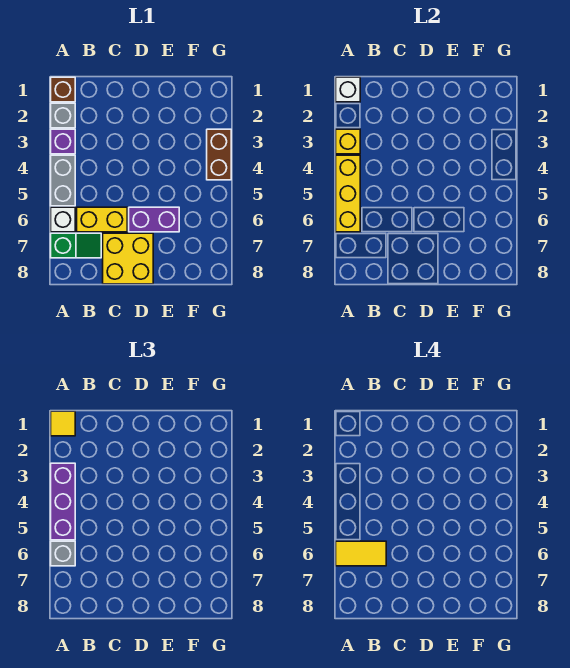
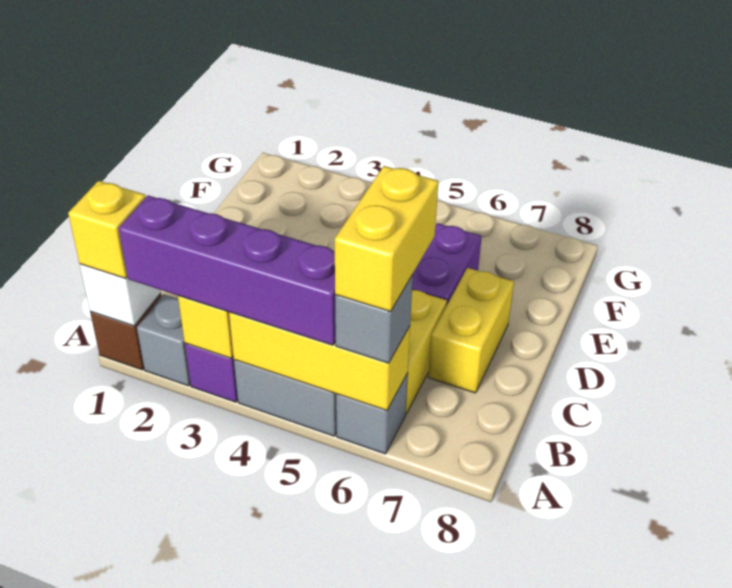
yellow 1x1 tile [51,411,75,436] -> yellow 1x1 brick [68,181,146,278]
purple 1x3 brick [51,463,75,540] -> purple 1x4 brick [119,195,336,345]
white 1x1 brick [51,207,75,232] -> grey 1x1 brick [336,374,408,454]
yellow 1x2 tile [336,541,386,566] -> yellow 1x2 brick [335,166,439,312]
green 1x2 slope [51,233,101,258] -> none
yellow 2x2 brick [103,233,153,284] -> yellow 1x2 brick [428,268,514,393]
brown 1x2 brick [207,129,231,180] -> none

